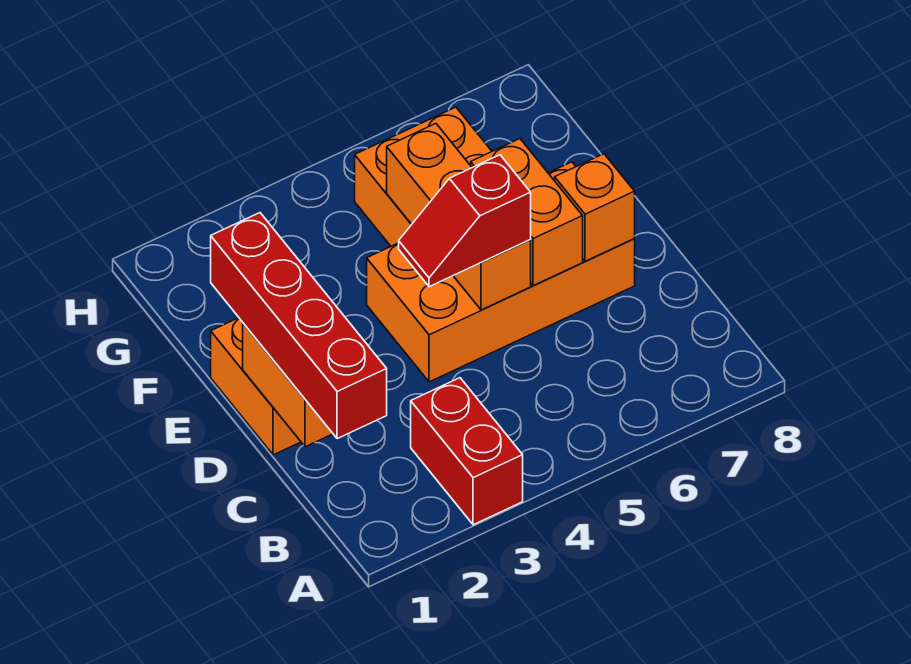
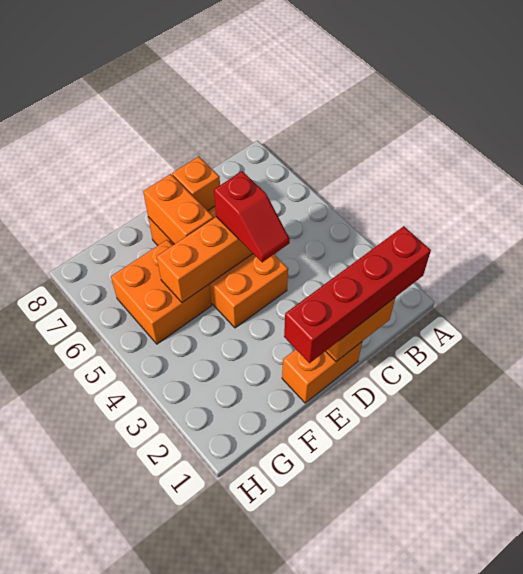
red 1x2 brick [411,378,523,525] -> none
orange 1x2 brick [471,139,583,286] -> orange 1x2 brick turned to [143,174,214,244]

